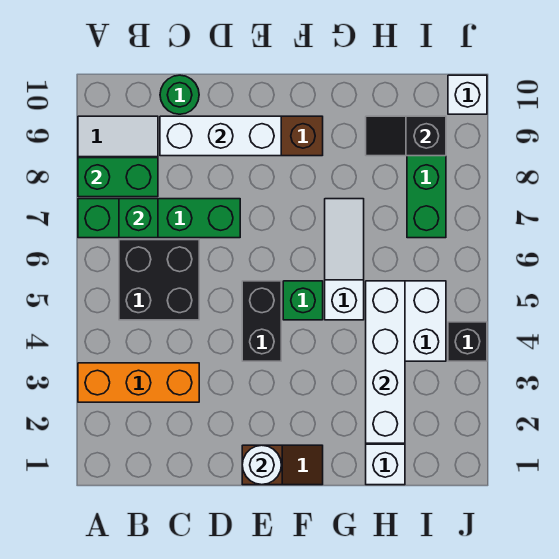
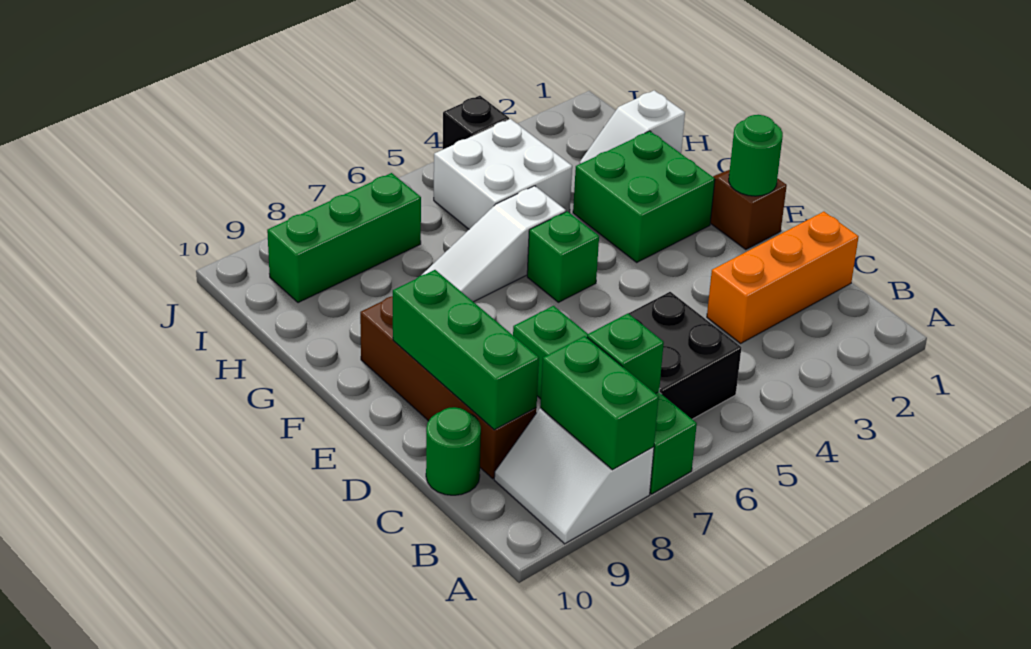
orange 1x3 brick [78,363,199,402] -> orange 1x3 brick turned to [707,212,859,343]
white 1x3 brick [160,116,281,156] -> green 1x3 brick [393,270,539,430]
white 1x1 round brick [242,445,281,485] -> green 1x1 round brick [729,115,783,196]
black 1x2 brick [242,281,281,361] -> none
none -> green 2x2 brick [573,131,715,262]
white 1x4 brick [366,281,405,443] -> none
black 1x2 slope [366,116,446,156] -> none
white 1x1 brick [448,75,487,114] -> none

